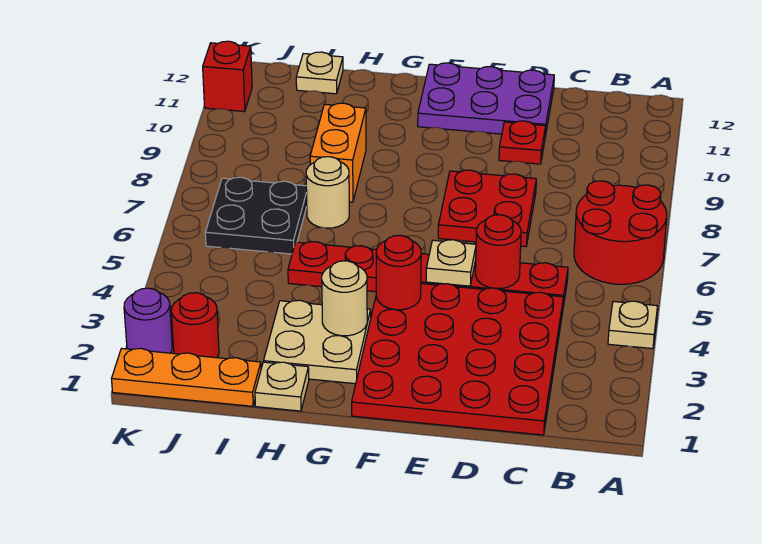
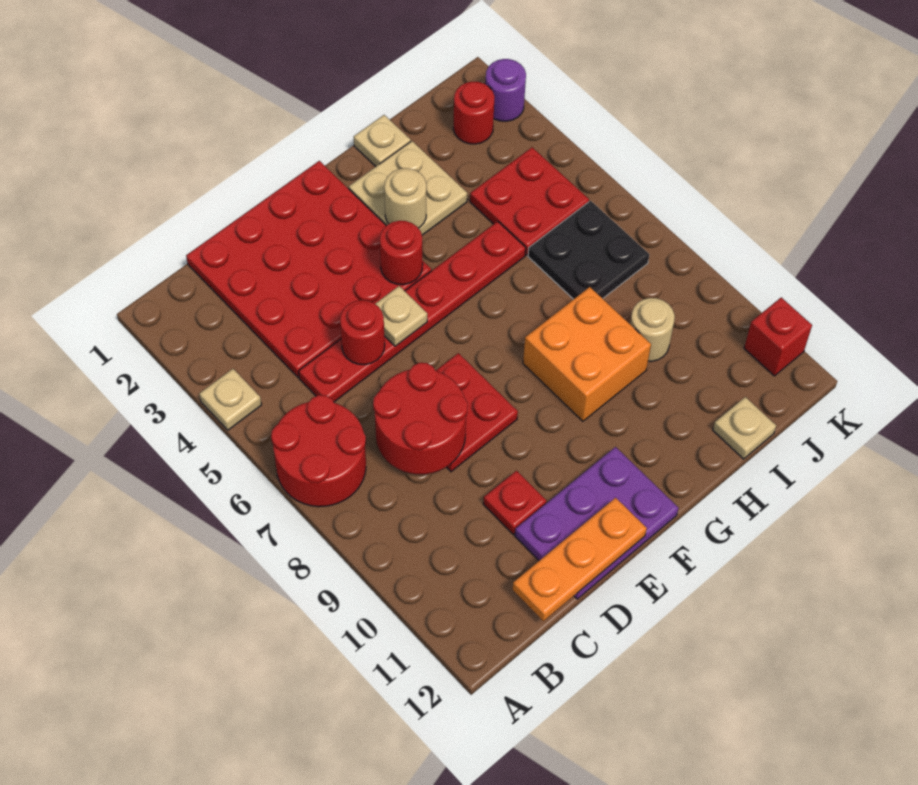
none -> red 2x2 round brick [373,363,468,474]
tan 1x1 round brick [306,157,349,228] -> tan 1x1 round brick moved to [630,298,675,362]
orange 1x2 brick [310,103,366,202] -> orange 2x2 brick [523,287,651,421]
orange 1x3 plate [112,348,261,406] -> orange 1x3 plate moved to [513,498,647,621]
none -> red 2x2 plate [470,147,589,255]

